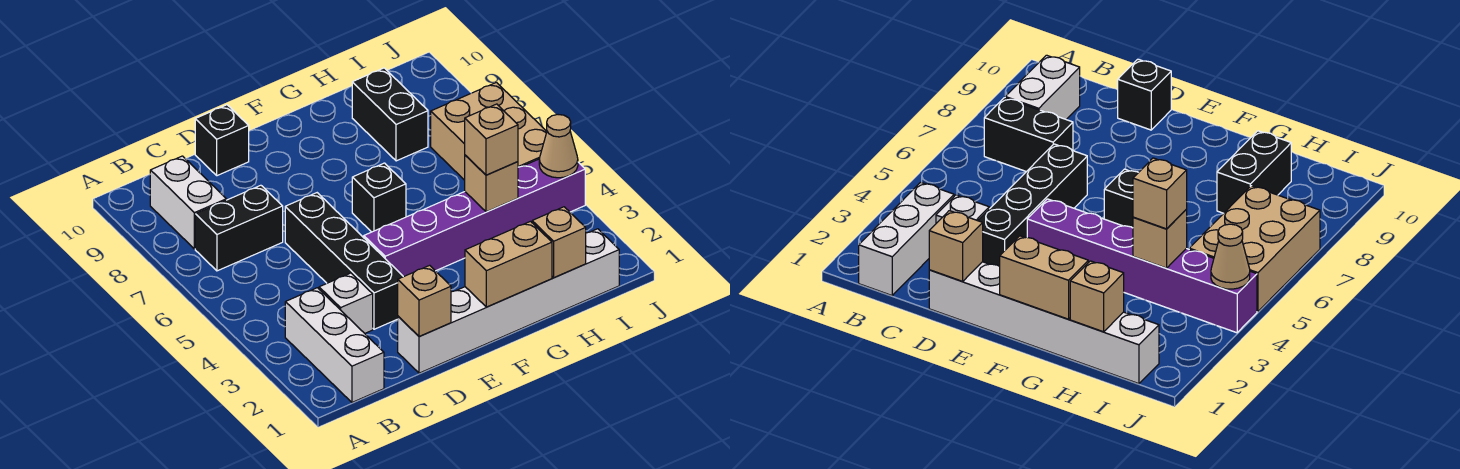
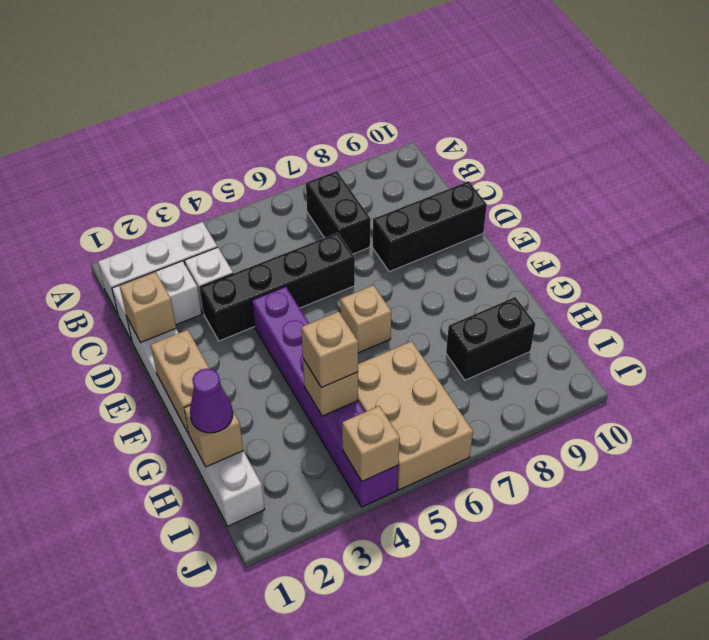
white 1x2 brick [150,156,226,249] -> white 1x2 brick moved to [112,261,201,341]
black 1x1 brick [195,105,249,176] -> black 1x3 brick [372,181,487,272]
black 1x1 brick [352,163,406,232] -> tan 1x1 brick [340,285,391,353]
none -> purple 1x1 cone [190,368,233,433]
tan 2x3 brick [431,82,547,180] -> tan 2x3 brick turned to [358,341,473,490]
tan 1x1 cone [539,115,578,178] -> tan 1x1 brick [342,406,400,481]

